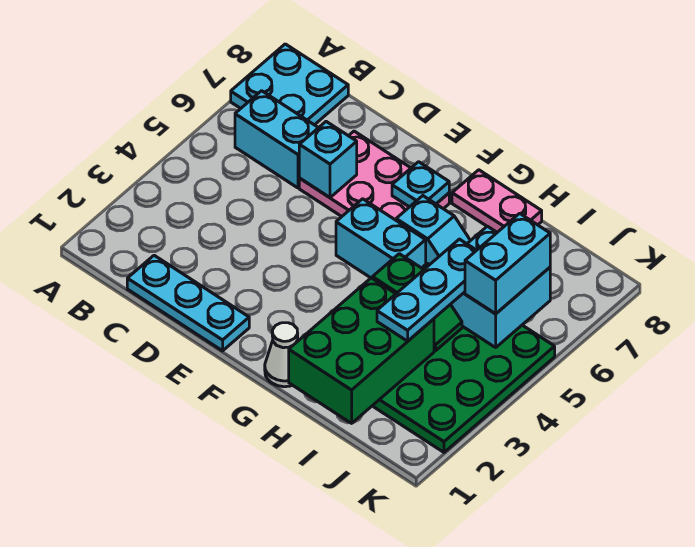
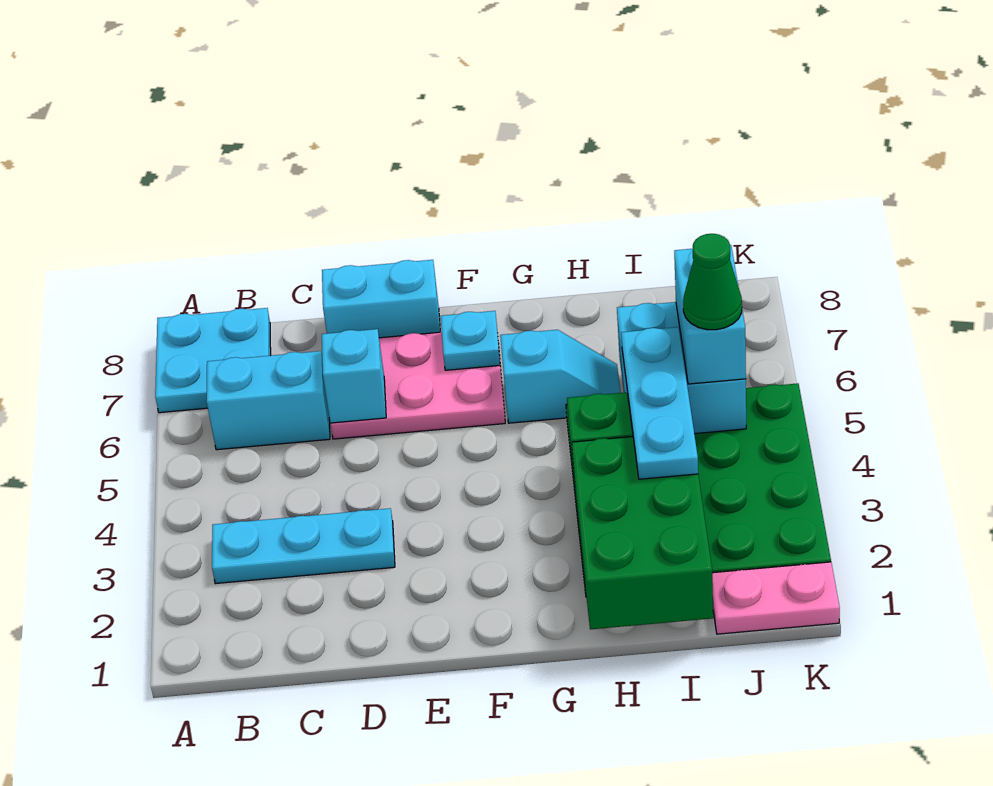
cyan 1x3 plate [127,255,249,351] -> cyan 1x3 plate moved to [212,508,395,584]
cyan 1x2 brick [336,199,426,278] -> cyan 1x2 brick moved to [322,260,440,338]
white 1x1 cone [265,323,298,387] -> none
pink 1x2 plate [452,170,542,232] -> pink 1x2 plate moved to [712,562,840,634]
none -> green 1x1 cone [683,234,742,330]

